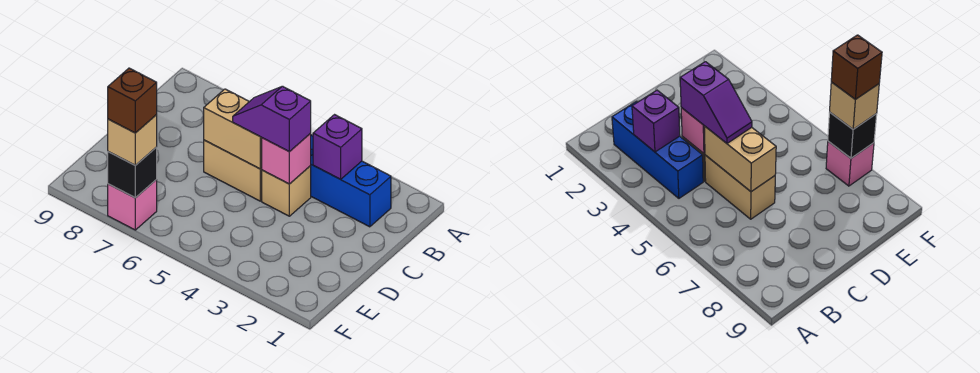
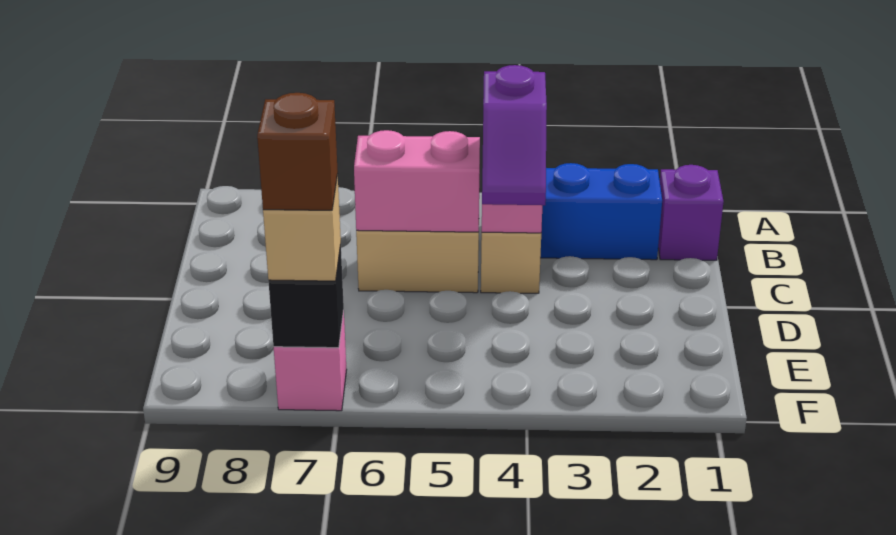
purple 1x1 brick [313,115,362,179] -> purple 1x1 brick moved to [658,165,724,260]
purple 1x2 slope [233,86,311,152] -> purple 1x2 slope turned to [482,65,547,205]
tan 1x2 brick [204,89,262,169] -> pink 1x2 brick [354,130,480,232]

